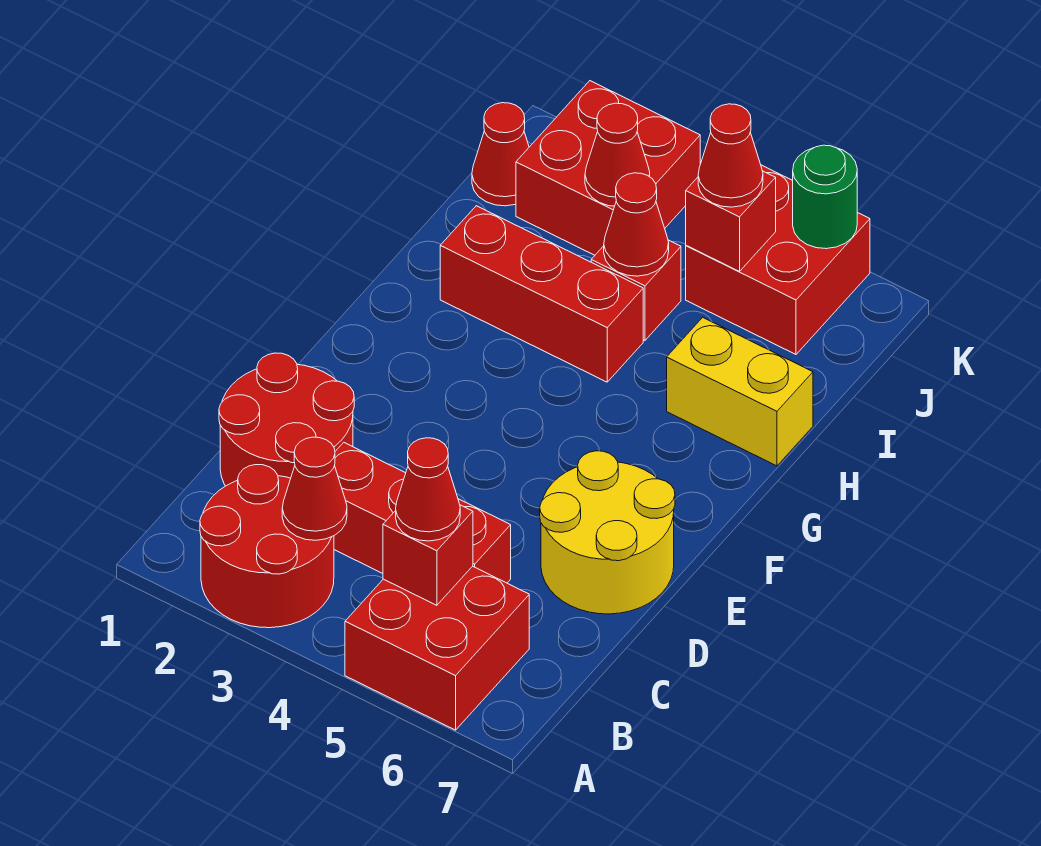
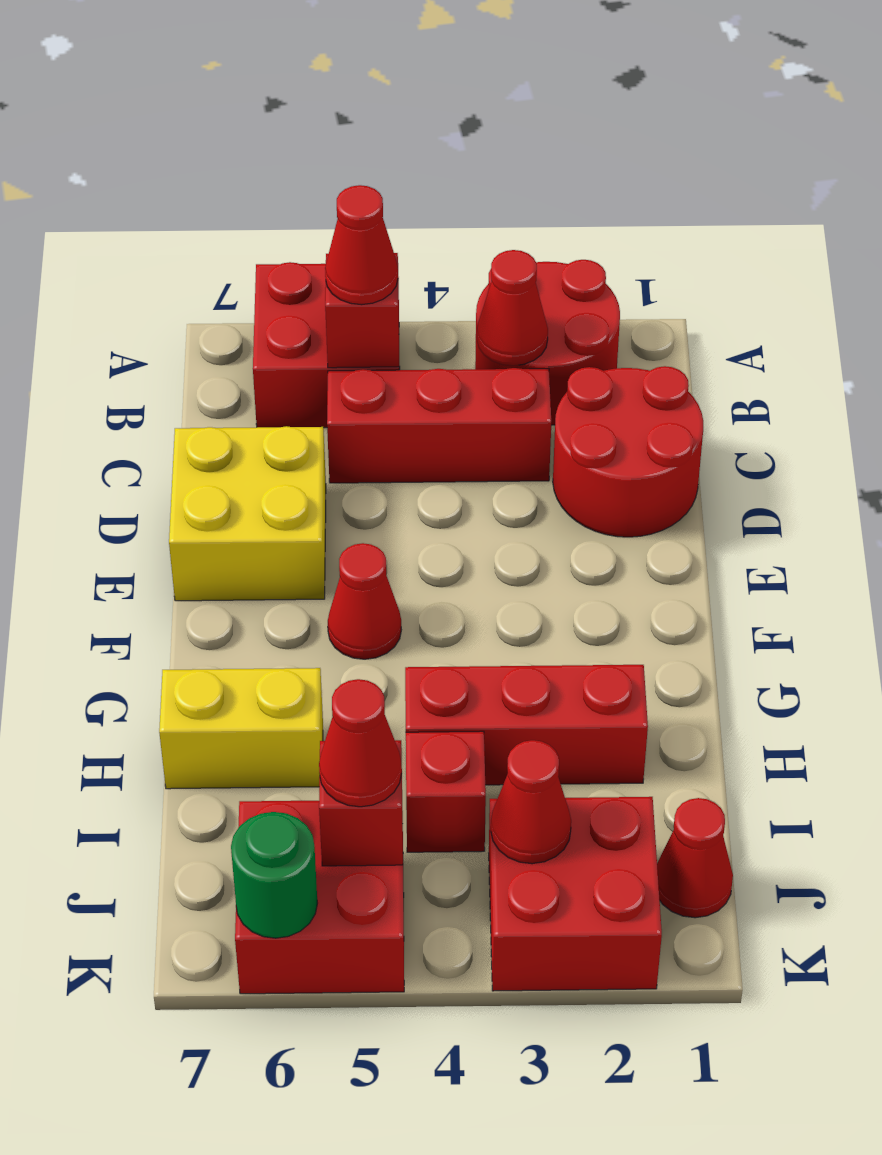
yellow 2x2 round brick [540,451,675,614] -> yellow 2x2 brick [169,426,326,601]
red 1x1 cone [604,173,669,276] -> red 1x1 cone moved to [328,543,401,659]

